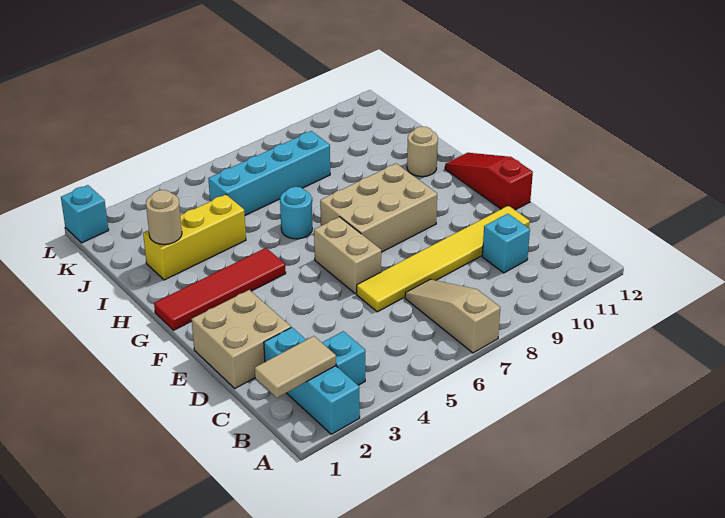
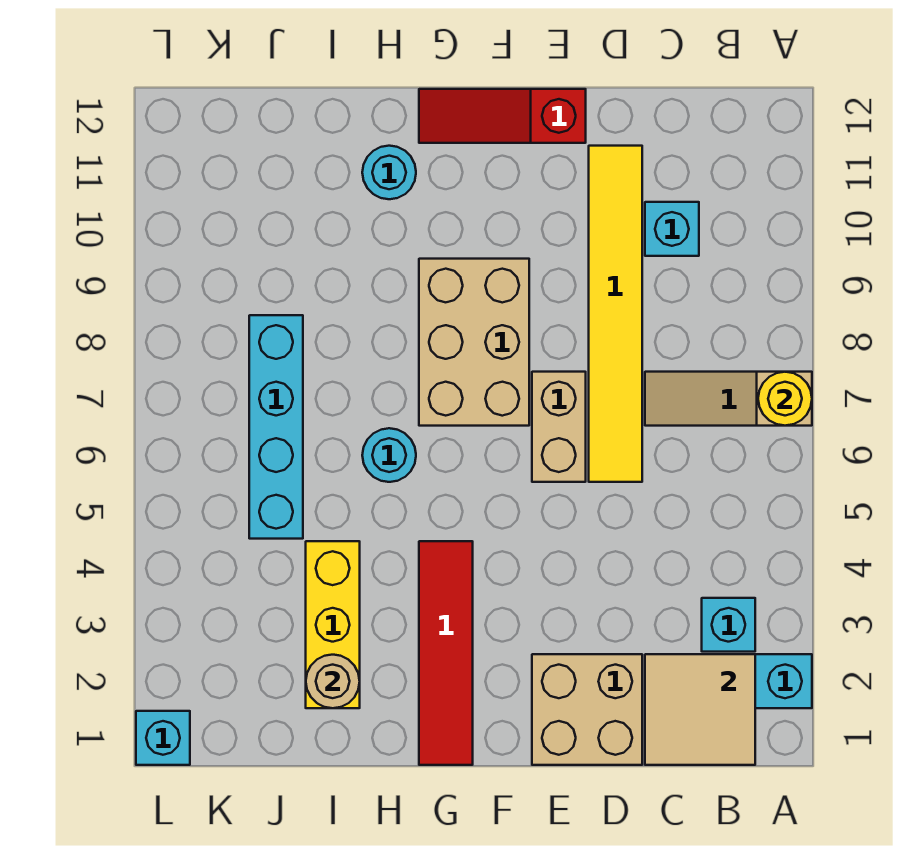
none -> yellow 1x1 round brick [758,372,812,426]
tan 1x2 tile [255,336,336,398] -> tan 2x2 tile [645,654,755,765]
tan 1x2 brick [314,217,381,294] -> tan 1x2 brick turned to [532,372,586,482]
tan 1x1 round brick [407,126,438,177] -> cyan 1x1 round brick [362,146,416,199]

